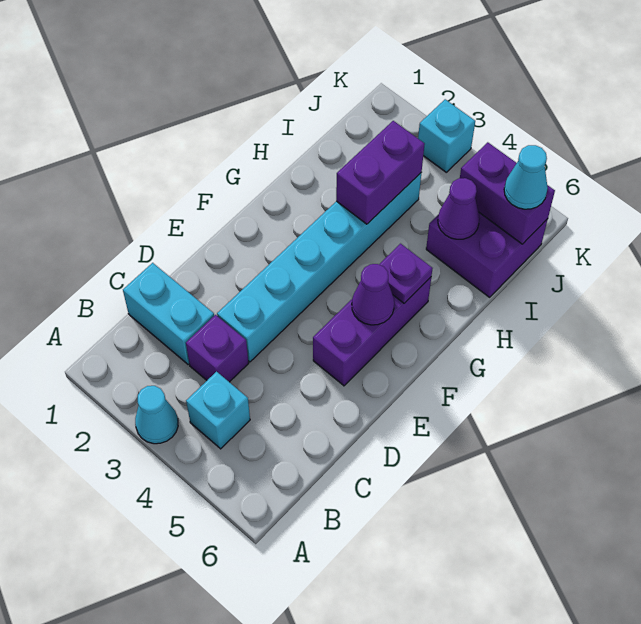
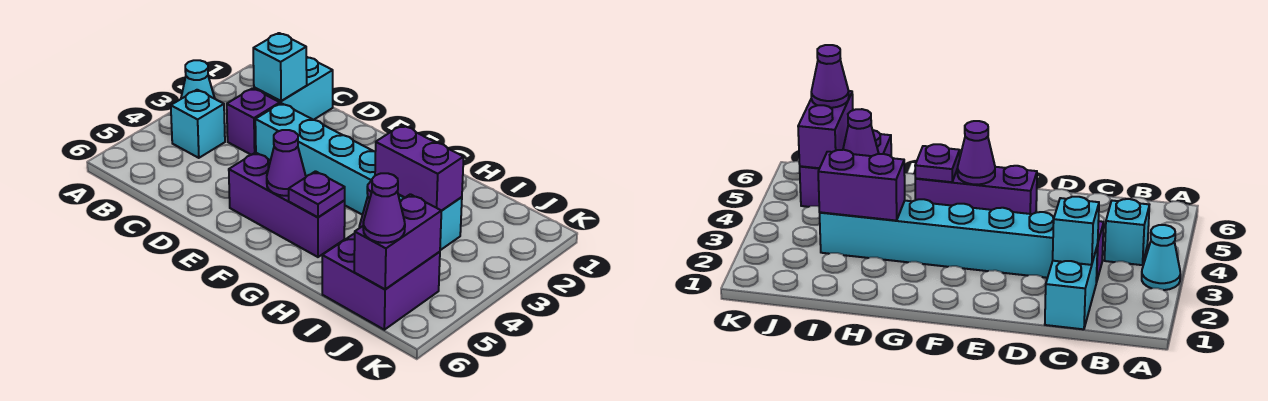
cyan 1x1 cone [504,145,548,209] -> purple 1x1 cone [363,173,405,243]
cyan 1x1 brick [418,99,475,172] -> cyan 1x1 brick moved to [253,33,307,101]

